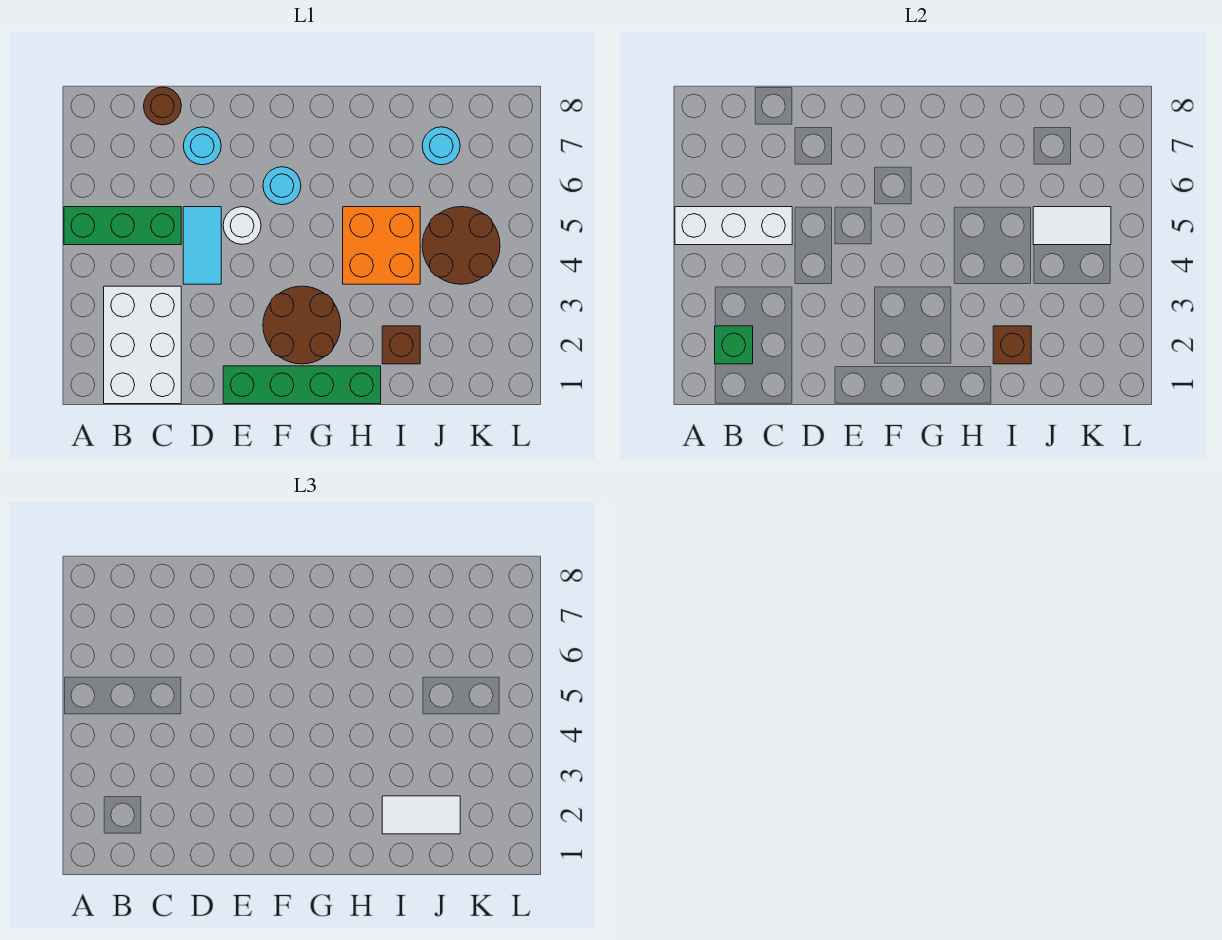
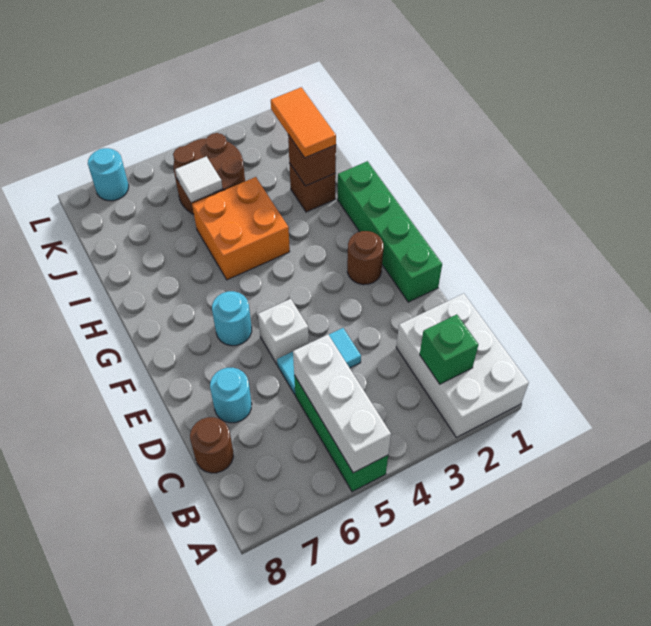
white 2x3 brick [104,286,181,404] -> white 2x3 brick turned to [396,294,529,437]
white 1x1 round brick [223,207,261,244] -> white 1x1 brick [258,299,309,364]
brown 2x2 round brick [263,286,341,364] -> brown 1x1 round brick [347,231,384,285]
white 1x2 tile [382,796,460,834] -> orange 1x2 tile [271,87,336,158]
white 1x2 tile [1033,207,1111,245] -> white 1x1 tile [175,156,223,202]
cyan 1x1 round brick [422,127,460,165] -> cyan 1x1 round brick moved to [88,148,129,201]

